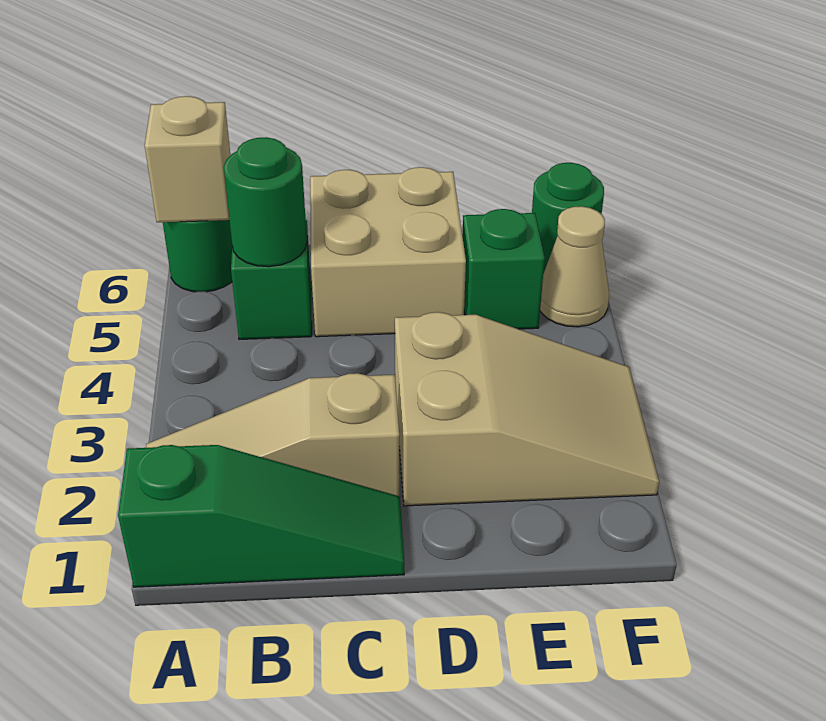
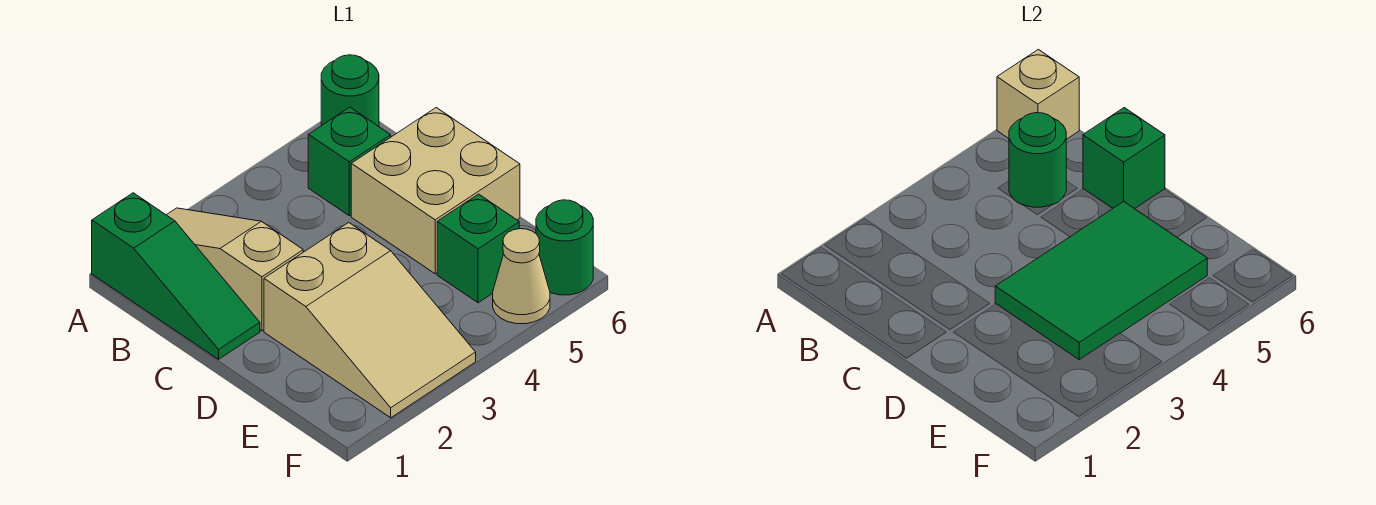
none -> green 1x1 brick [1083,108,1165,209]
none -> green 2x3 tile [995,202,1207,359]

